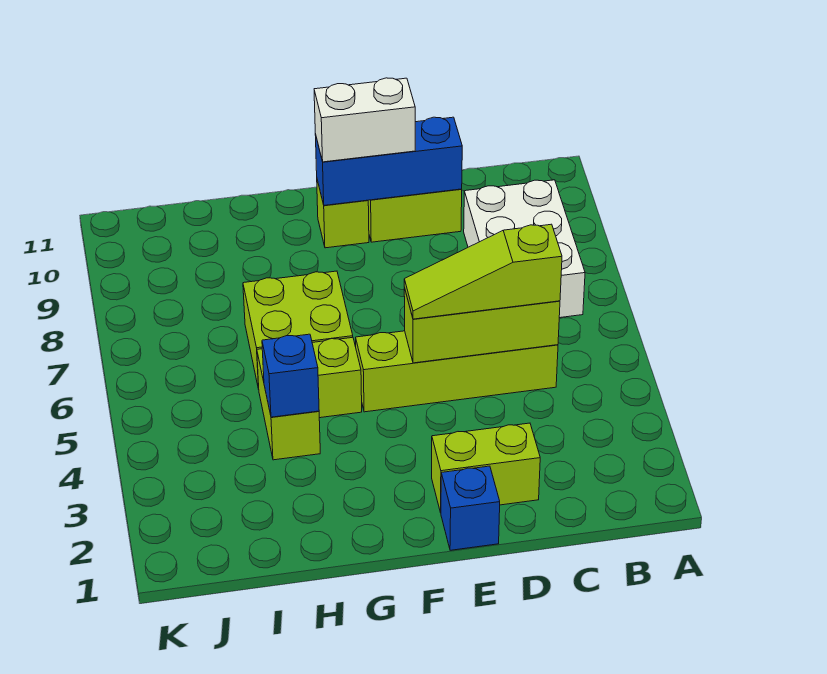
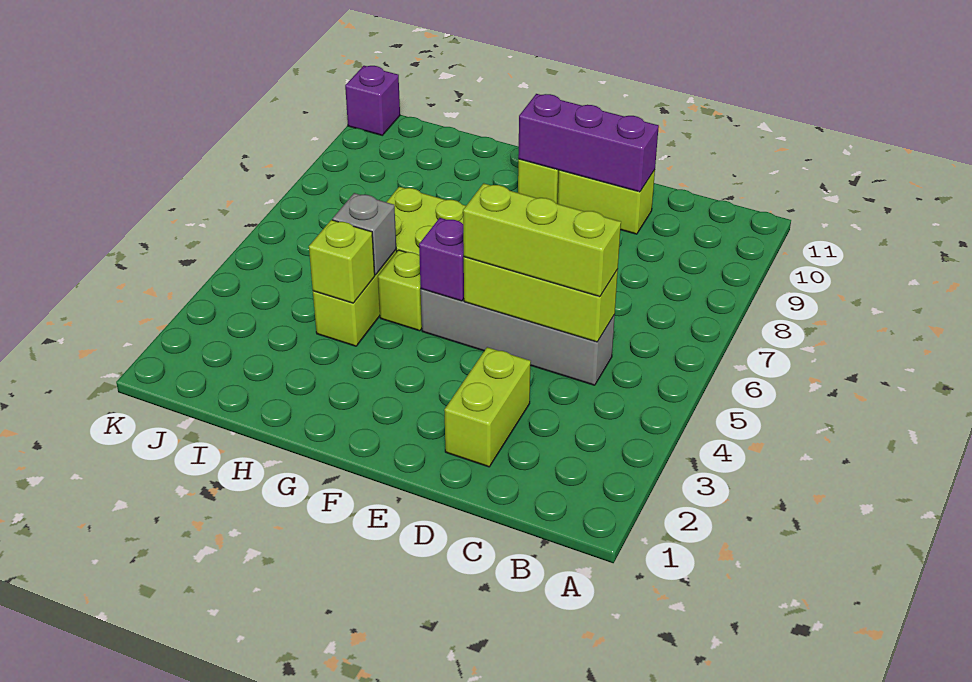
white 2x3 brick [464,180,585,318] -> none
lime 1x4 brick [356,331,558,412] -> grey 1x4 brick [421,289,615,385]
lime 1x3 slope [404,224,562,319] -> lime 1x3 brick [463,183,621,297]
lime 1x2 brick [432,423,540,513] -> lime 1x2 brick turned to [444,347,531,467]
blue 1x3 brick [315,117,462,205] -> purple 1x3 brick [518,94,659,192]
blue 1x1 brick [441,466,500,550] -> none
white 1x2 brick [314,78,415,162] -> none
none -> purple 1x1 brick [419,218,464,301]
blue 1x1 brick [262,334,319,417] -> lime 1x1 brick [309,220,375,303]
none -> grey 1x1 brick [332,193,396,275]
none -> purple 1x1 brick [345,66,400,135]

